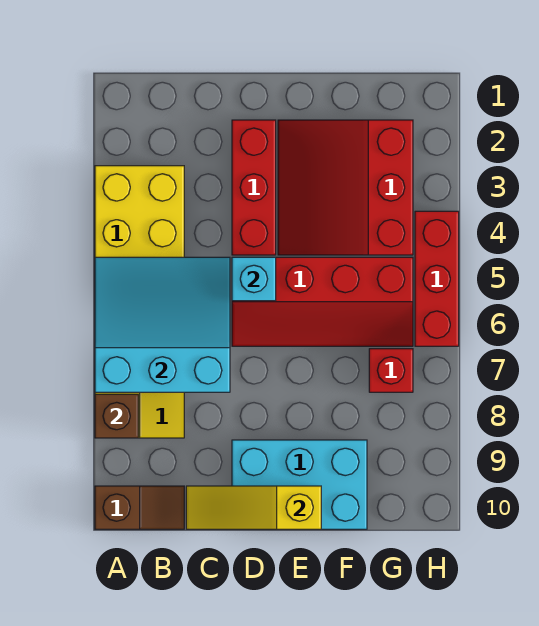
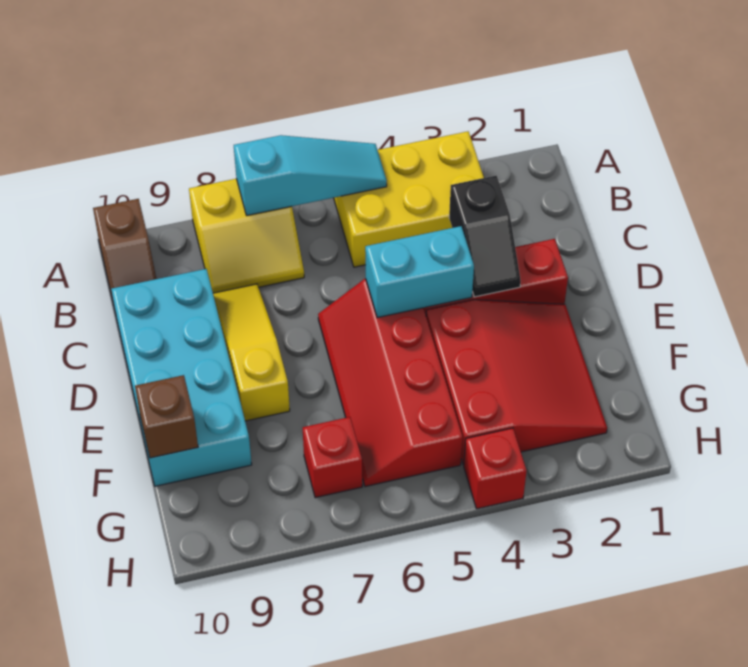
cyan 3x3 slope [95,257,230,392] -> cyan 1x3 slope [234,135,387,215]
brown 1x1 brick [95,394,138,438] -> brown 1x1 brick moved to [135,375,198,458]
none -> black 1x2 slope [449,176,521,297]
yellow 1x3 slope [186,486,321,529] -> yellow 1x3 slope moved to [213,284,290,421]
cyan 1x1 brick [232,257,276,301] -> cyan 1x2 brick [365,226,474,318]
cyan 2x3 brick [232,440,367,529] -> cyan 2x4 brick [111,269,252,486]
red 3x3 slope [278,120,413,255] -> red 3x3 slope turned to [426,300,607,465]
red 1x3 brick [415,211,459,346] -> red 1x1 brick [464,428,527,509]

